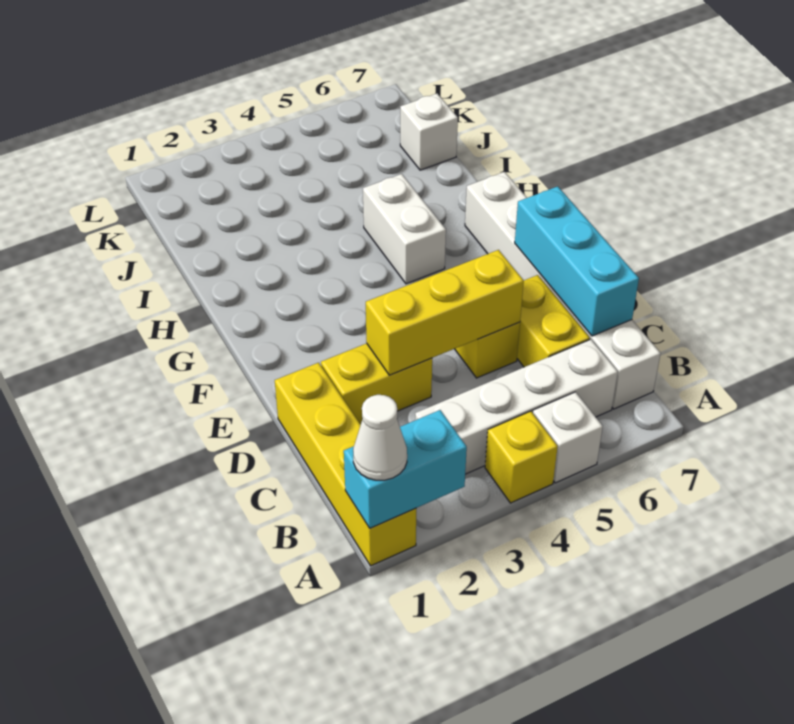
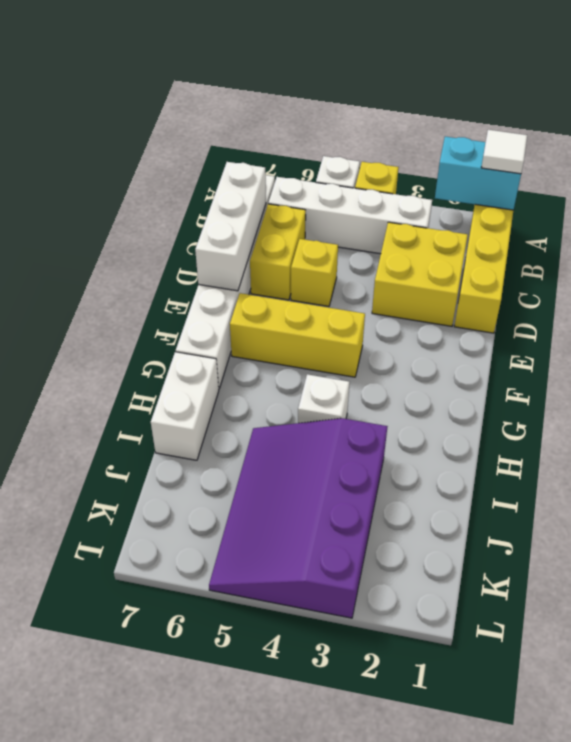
white 1x1 cone [353,395,407,480] -> white 1x1 tile [481,130,527,174]
cyan 1x3 brick [515,186,639,336] -> white 1x3 brick [195,162,266,291]
yellow 1x2 brick [321,343,432,425] -> yellow 2x2 brick [372,222,468,326]
yellow 1x3 brick [366,250,524,375] -> yellow 1x3 brick moved to [230,293,365,377]
white 1x2 brick [363,174,446,284] -> white 1x2 brick moved to [151,352,219,460]
none -> purple 3x4 slope [209,418,388,618]
white 1x1 brick [400,94,458,170] -> white 1x1 brick moved to [298,374,350,423]

